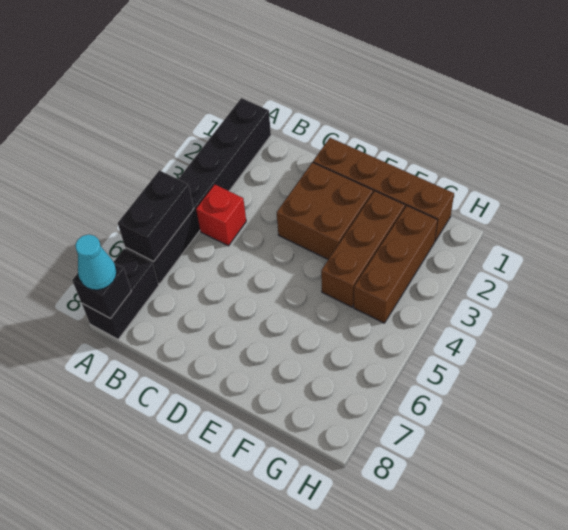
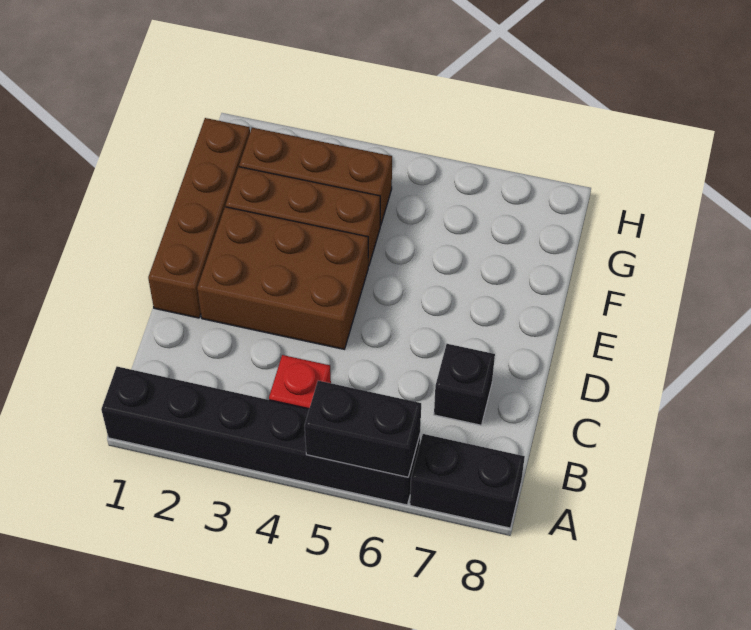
black 1x1 brick [72,263,131,319] -> black 1x1 brick moved to [434,344,495,425]
cyan 1x1 cone [75,234,117,290] -> none
brown 2x2 brick [277,162,373,259] -> brown 2x3 brick [197,207,368,349]

